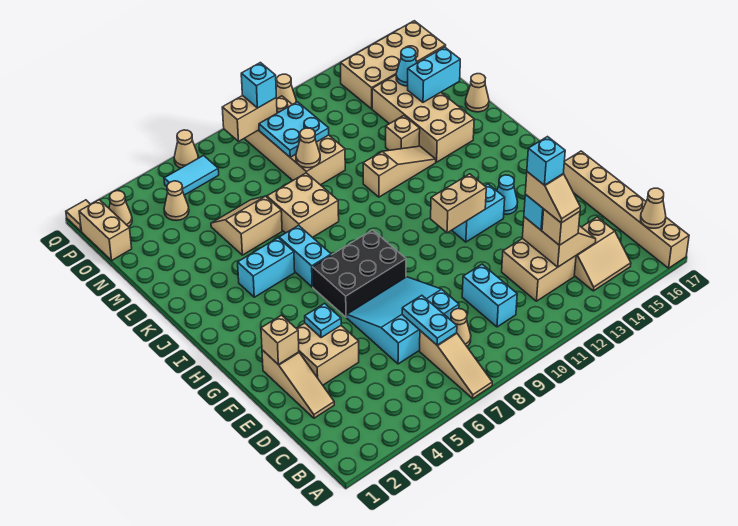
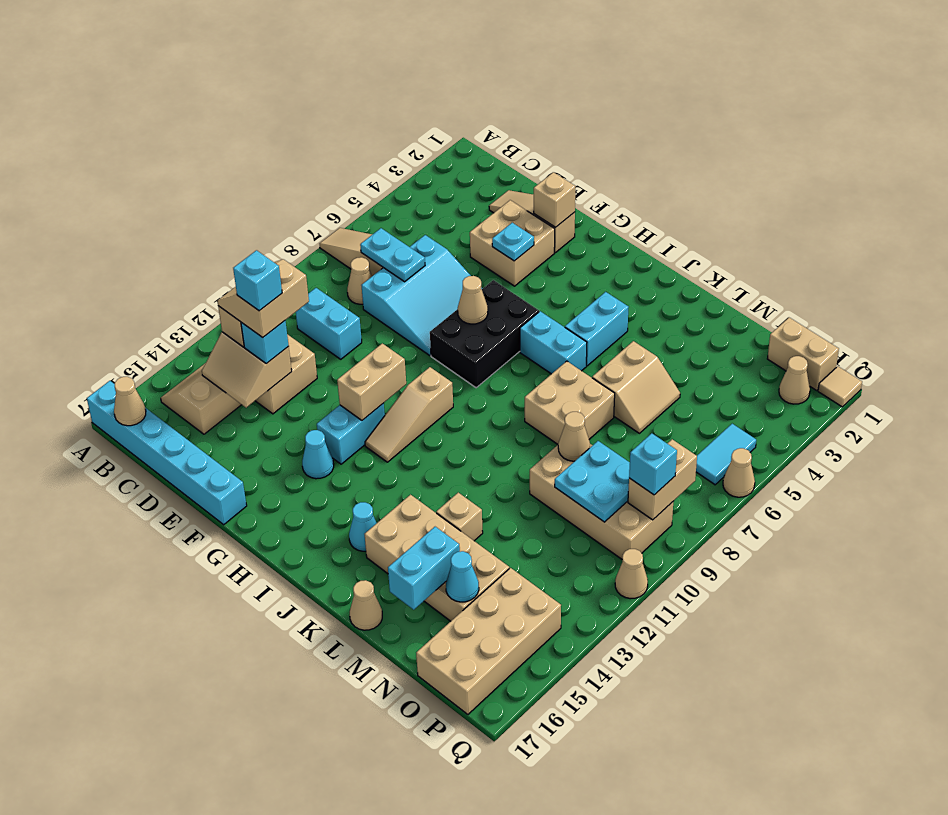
tan 1x6 brick [563,151,689,268] -> cyan 1x6 brick [87,381,247,525]
tan 1x2 slope [525,172,580,223] -> tan 2x2 slope [217,259,309,337]
none -> cyan 1x1 cone [349,502,376,551]
tan 1x3 slope [363,146,436,197] -> tan 1x3 slope moved to [365,367,453,462]
tan 1x1 cone [164,181,189,220] -> tan 1x1 cone moved to [458,276,488,324]

